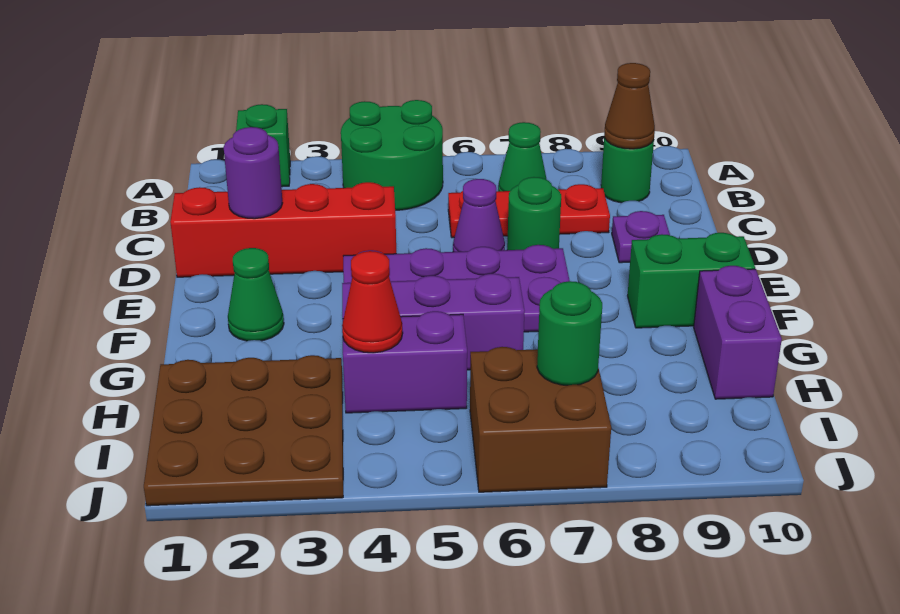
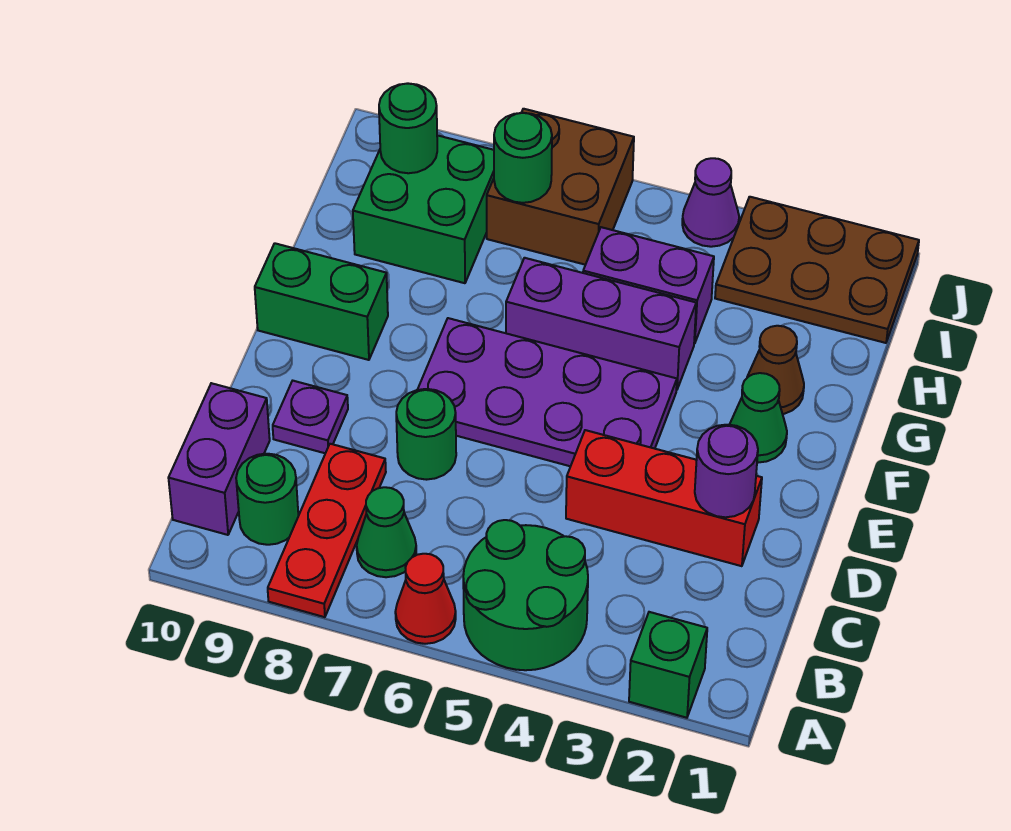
brown 1x1 cone [604,63,655,149] -> brown 1x1 cone moved to [747,326,804,414]
red 1x3 plate [448,184,610,238] -> red 1x3 plate turned to [268,444,386,617]
red 1x4 brick [170,182,396,277] -> red 1x3 brick [566,430,762,566]
purple 1x1 cone [453,179,505,252] -> purple 1x1 cone moved to [682,158,739,247]
purple 1x2 brick [694,266,782,399] -> purple 1x2 brick moved to [169,383,270,535]
brown 3x3 plate [144,355,343,506] -> brown 2x3 plate [715,197,919,343]
red 1x1 cone [342,251,403,353] -> red 1x1 cone moved to [395,554,456,644]
none -> green 2x2 brick [353,135,494,283]
none -> green 1x1 round brick [379,84,437,173]

